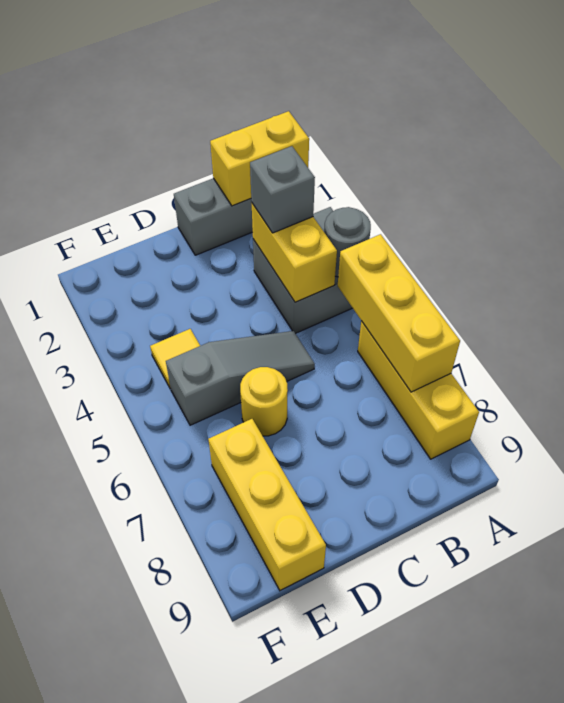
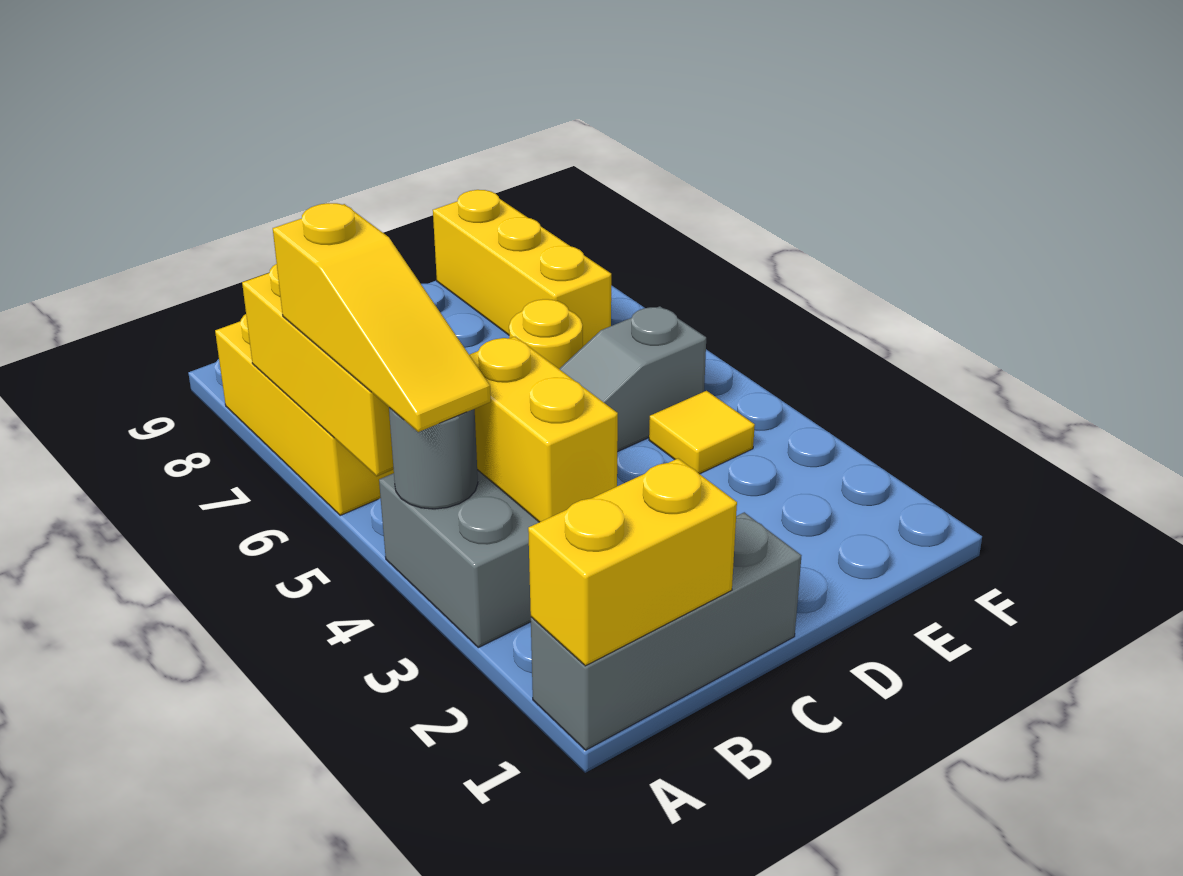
none -> yellow 1x3 slope [273,203,491,432]
grey 1x1 brick [250,146,315,233] -> none

